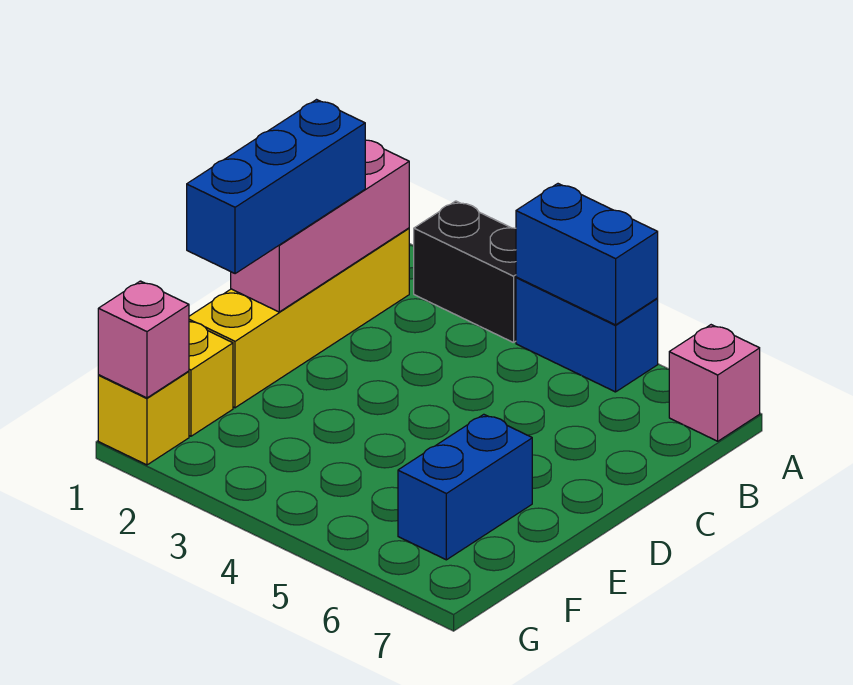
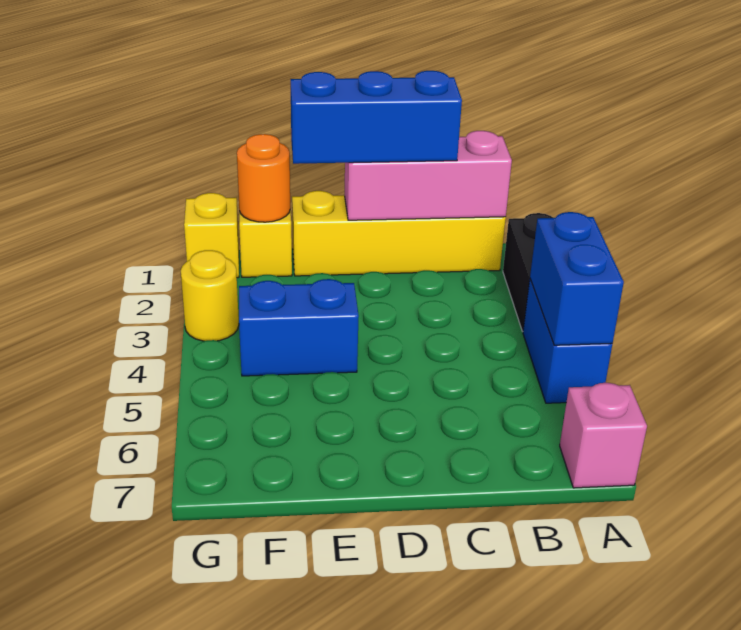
blue 1x2 brick [398,414,532,560] -> blue 1x2 brick moved to [239,279,359,376]
none -> orange 1x1 round brick [237,134,290,222]
pink 1x1 brick [98,281,189,398] -> none
none -> yellow 1x1 round brick [181,250,239,341]

